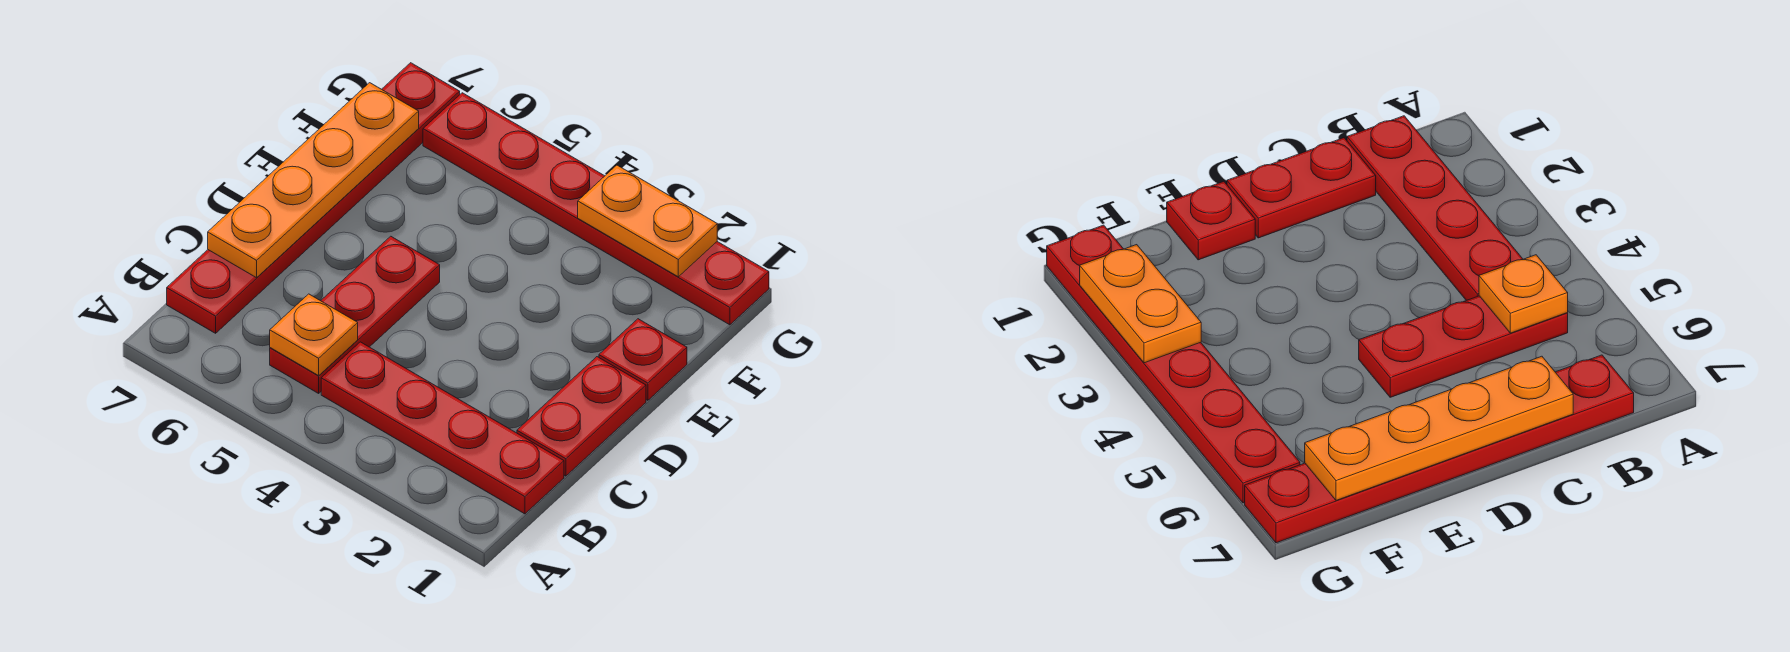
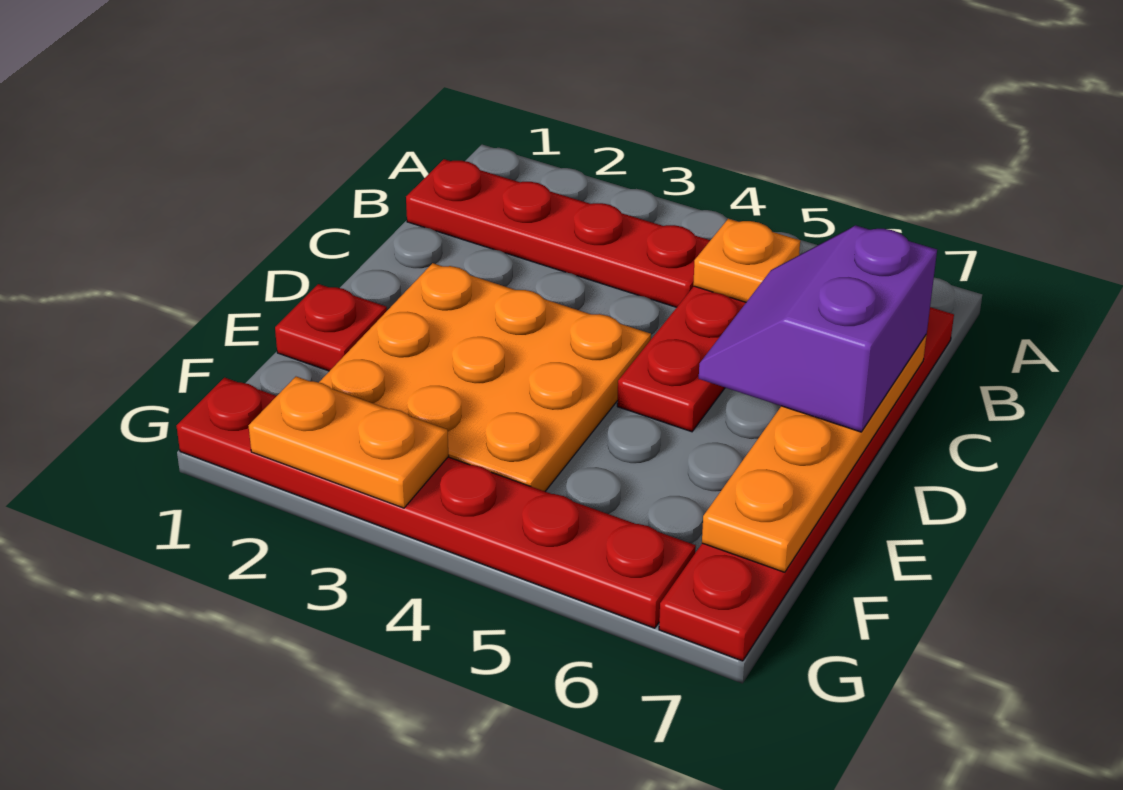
red 1x2 plate [517,357,646,476] -> none
none -> purple 2x2 slope [699,225,937,432]
none -> orange 3x3 plate [319,263,651,491]

